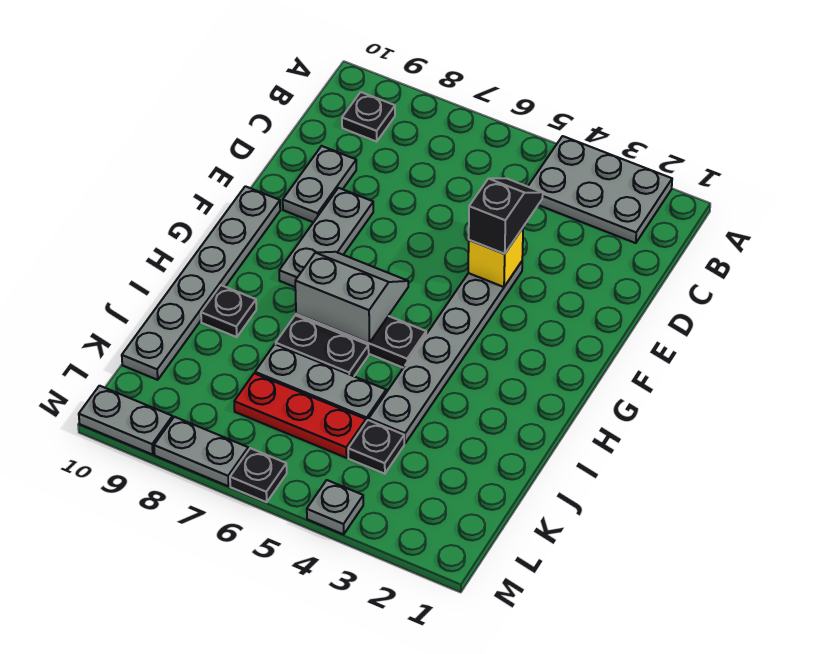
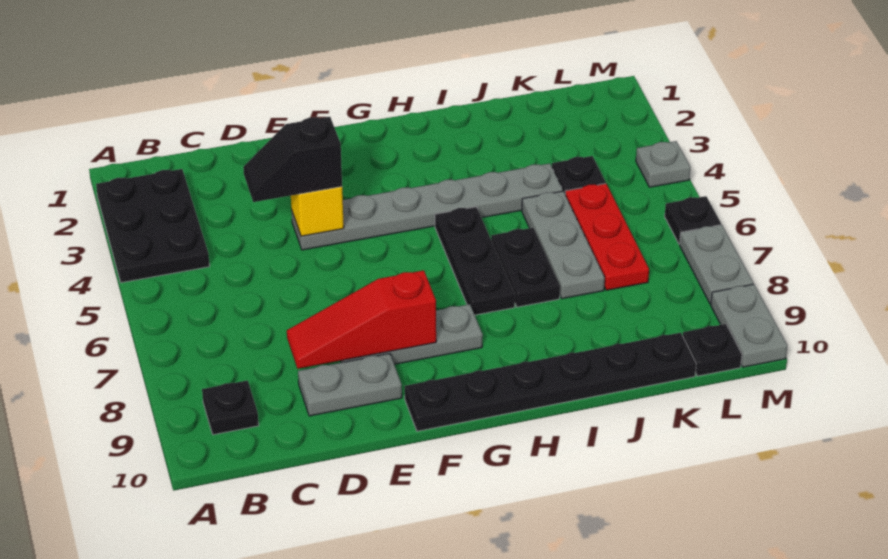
grey 2x3 plate [528,136,672,243] -> black 2x3 plate [96,169,210,283]
none -> red 1x3 slope [287,270,436,369]
grey 1x6 plate [122,186,280,380] -> black 1x6 plate [405,333,696,431]
grey 2x2 slope [295,252,408,343] -> none
black 1x1 plate [201,285,256,337] -> black 1x1 plate moved to [683,324,742,376]

